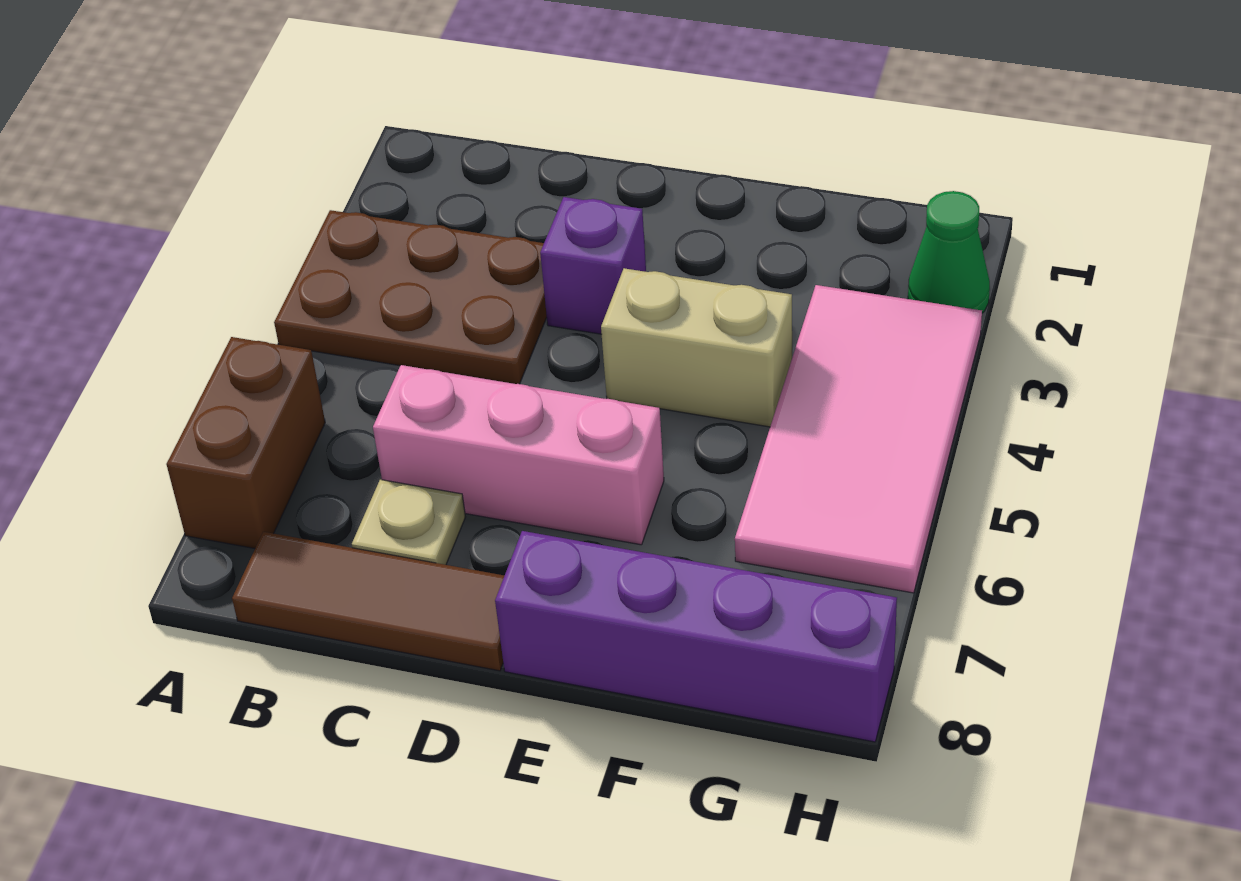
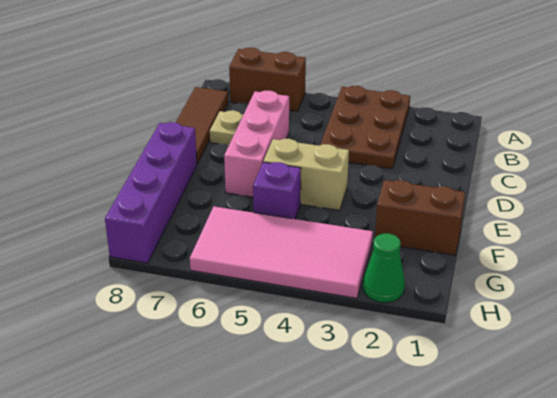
purple 1x1 brick [540,197,646,334] -> purple 1x1 brick moved to [253,162,301,219]
tan 1x2 brick [601,268,792,427] -> tan 1x2 brick turned to [263,139,349,210]
none -> brown 1x2 brick [375,180,465,255]

